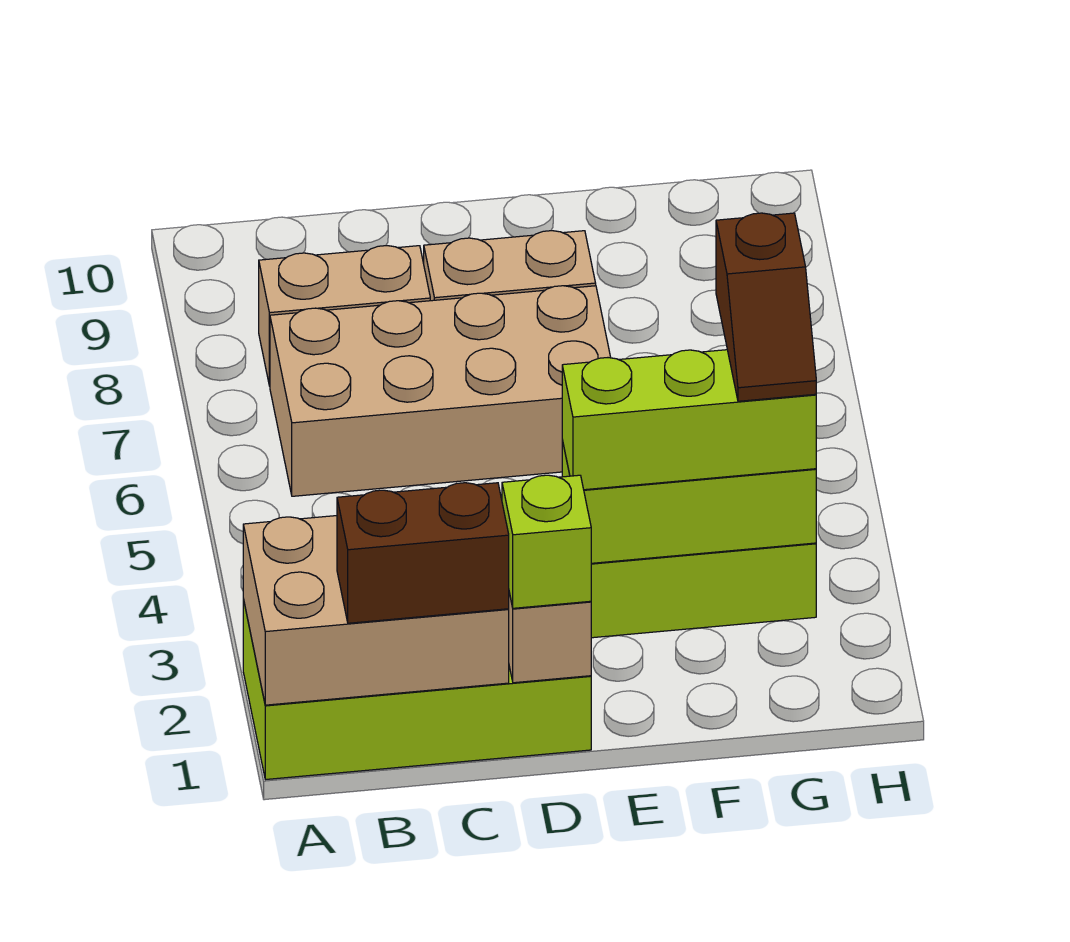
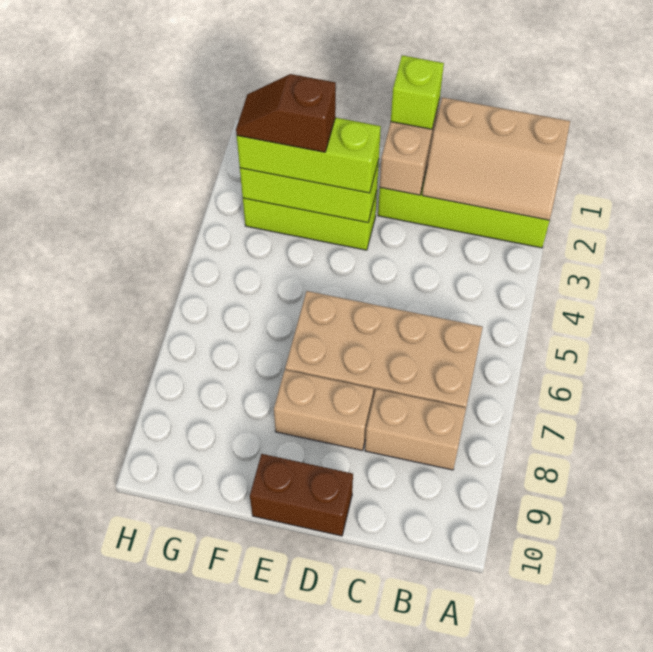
tan 2x3 brick [243,516,509,705] -> tan 2x3 slope [422,97,570,220]
brown 1x2 brick [337,483,509,623] -> brown 1x2 brick moved to [250,454,353,536]
brown 1x2 slope [716,213,816,401] -> brown 1x2 slope turned to [236,74,336,152]

